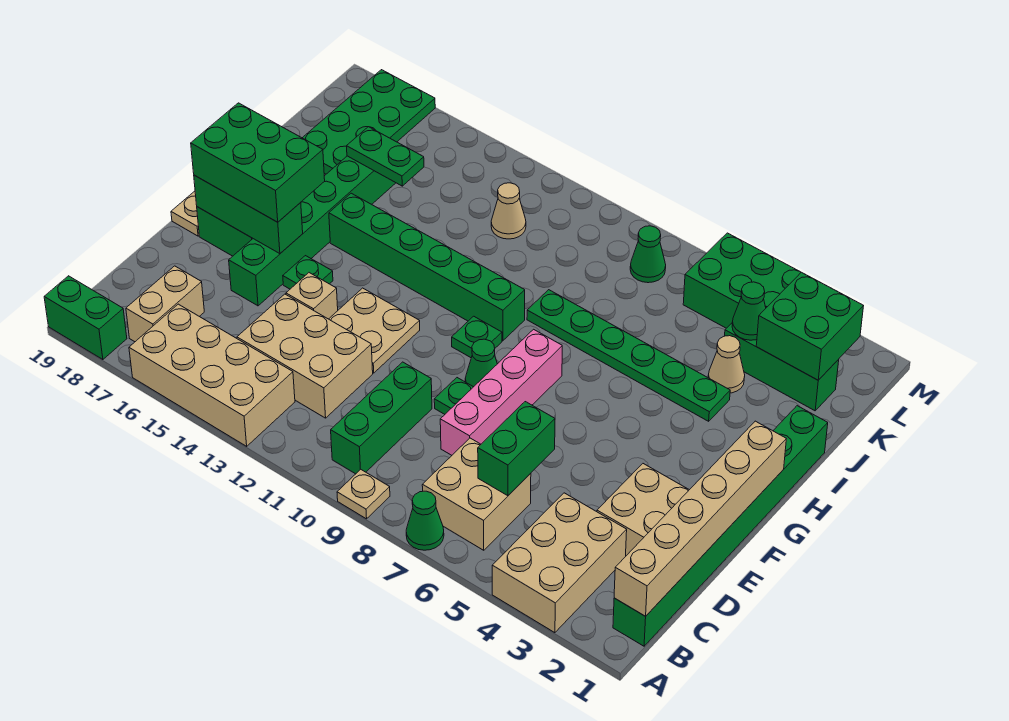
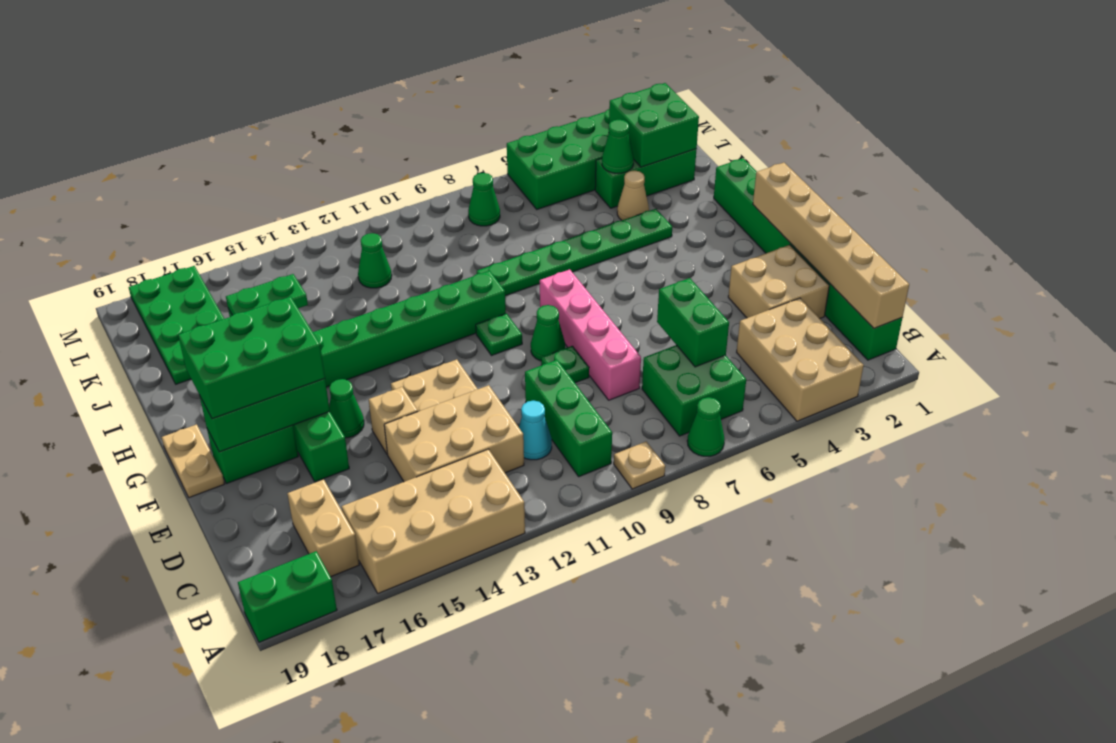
tan 2x2 brick [422,438,531,550] -> green 2x2 brick [642,345,746,436]
none -> cyan 1x1 cone [519,401,552,460]
green 1x1 plate [283,256,333,289] -> green 1x1 cone [329,379,364,438]
tan 1x1 cone [491,183,526,239] -> green 1x1 cone [358,233,392,288]

